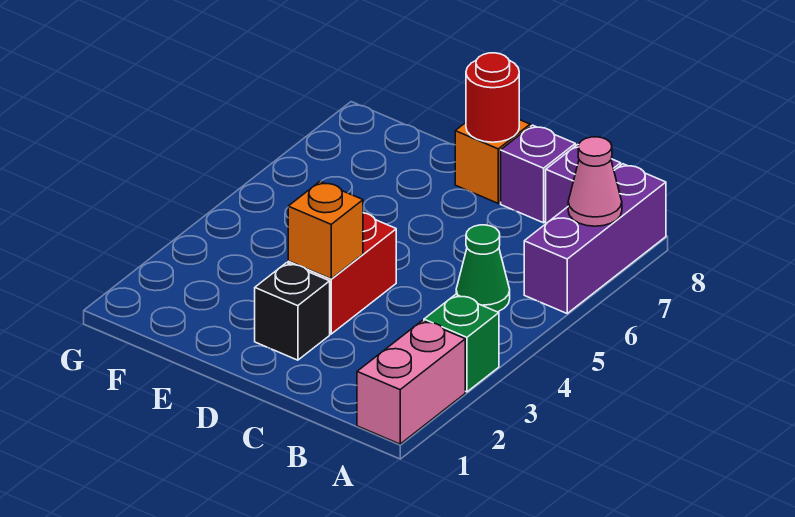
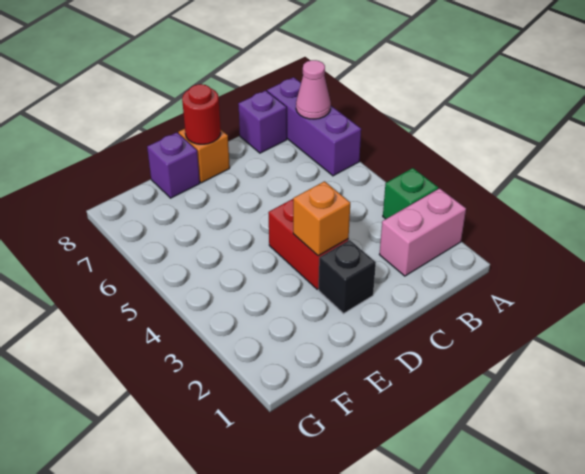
pink 1x2 brick [357,321,465,444] -> pink 1x2 brick turned to [380,188,466,276]
green 1x1 cone [456,225,510,312] -> none
purple 1x1 brick [501,125,575,223] -> purple 1x1 brick moved to [147,133,200,198]

